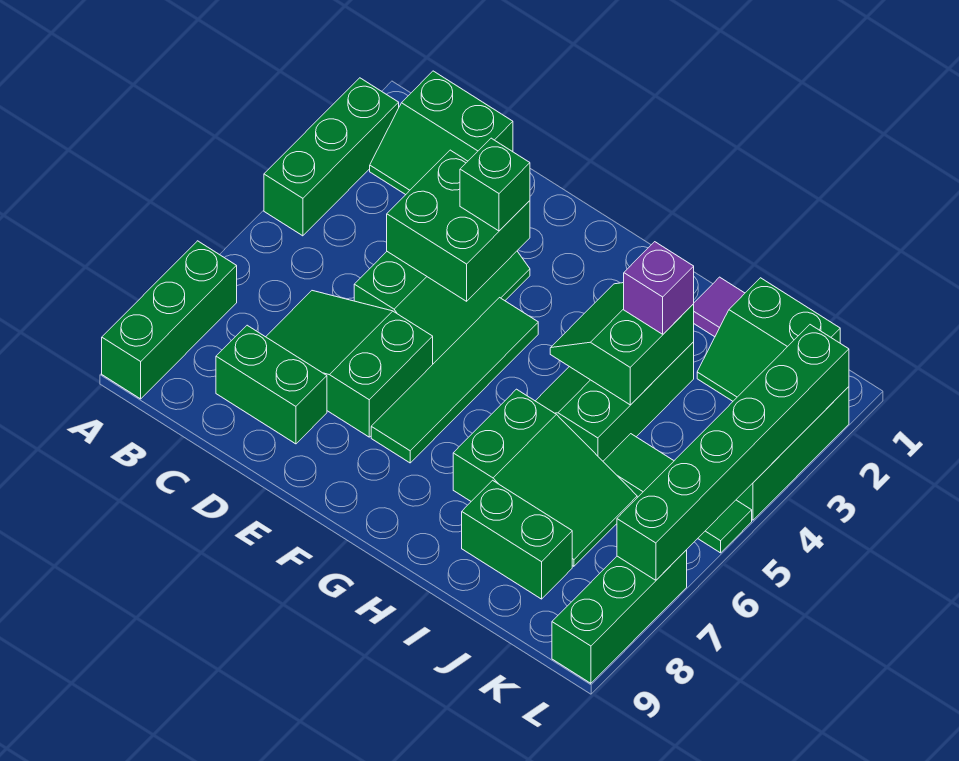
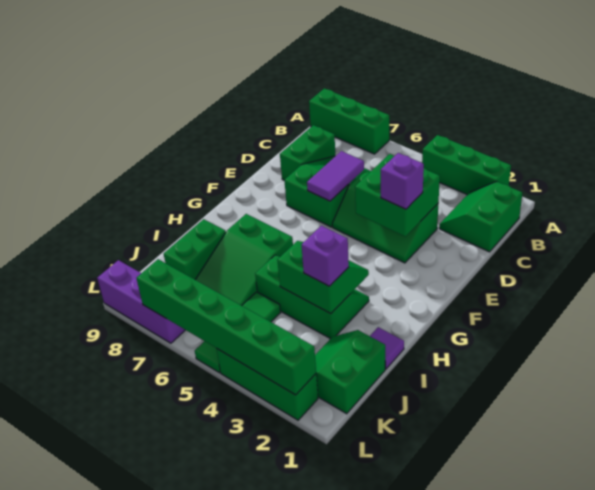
none -> purple 1x2 tile [307,151,364,201]
green 1x1 brick [460,138,530,231] -> purple 1x1 brick [381,153,424,209]
green 1x4 tile [371,298,538,463] -> none
green 1x3 brick [552,550,687,683] -> purple 1x3 brick [97,260,185,343]

